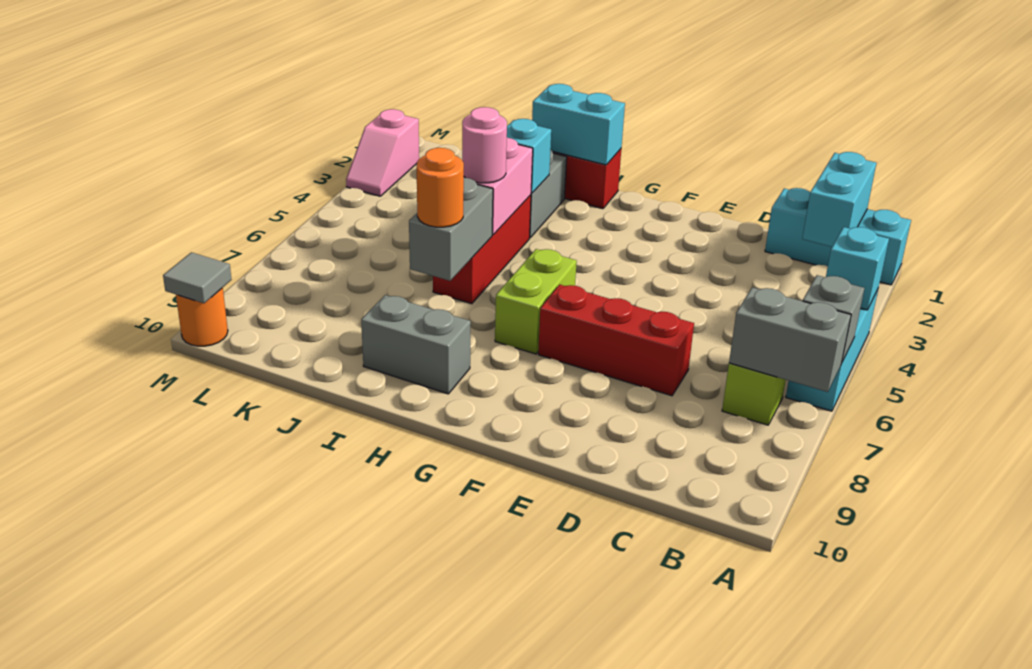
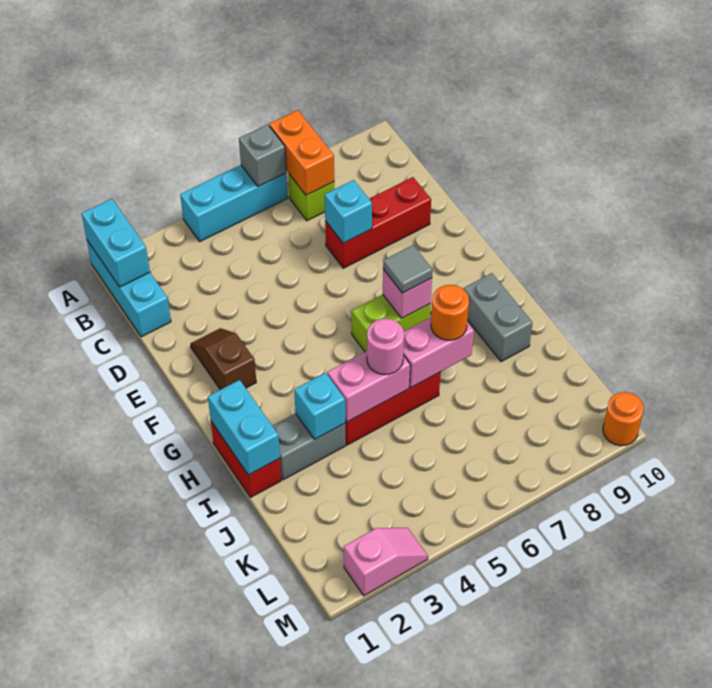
cyan 1x1 brick [826,227,889,310] -> cyan 1x1 brick moved to [325,180,372,243]
grey 1x2 brick [729,288,851,392] -> orange 1x2 brick [269,110,334,195]
cyan 1x2 brick [802,152,876,247] -> cyan 1x2 brick turned to [82,199,150,287]
red 1x3 brick [538,285,694,396] -> red 1x3 brick turned to [325,177,431,268]
none -> brown 1x2 slope [191,328,256,390]
none -> pink 1x1 brick [383,269,432,318]
grey 1x2 brick [409,178,493,281] -> pink 1x2 brick [403,317,474,387]
grey 1x1 tile [163,252,232,303] -> grey 1x1 tile moved to [383,245,433,293]

